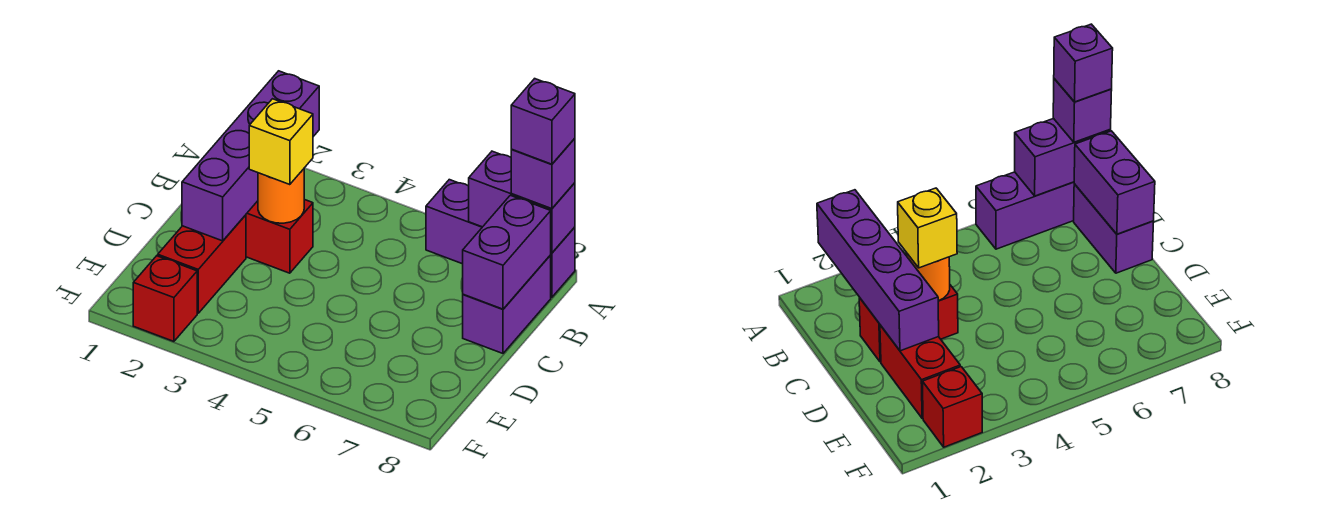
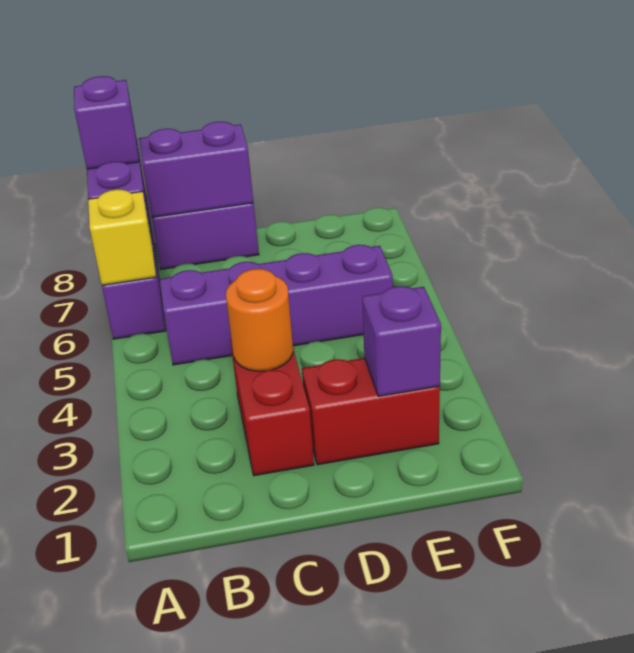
purple 1x4 brick [182,71,319,241] -> purple 1x4 brick moved to [159,245,393,365]
purple 1x1 brick [511,79,575,164] -> purple 1x1 brick moved to [362,286,441,396]
yellow 1x1 brick [249,99,313,185] -> yellow 1x1 brick moved to [88,189,156,285]
red 1x1 brick [133,256,197,341] -> none

